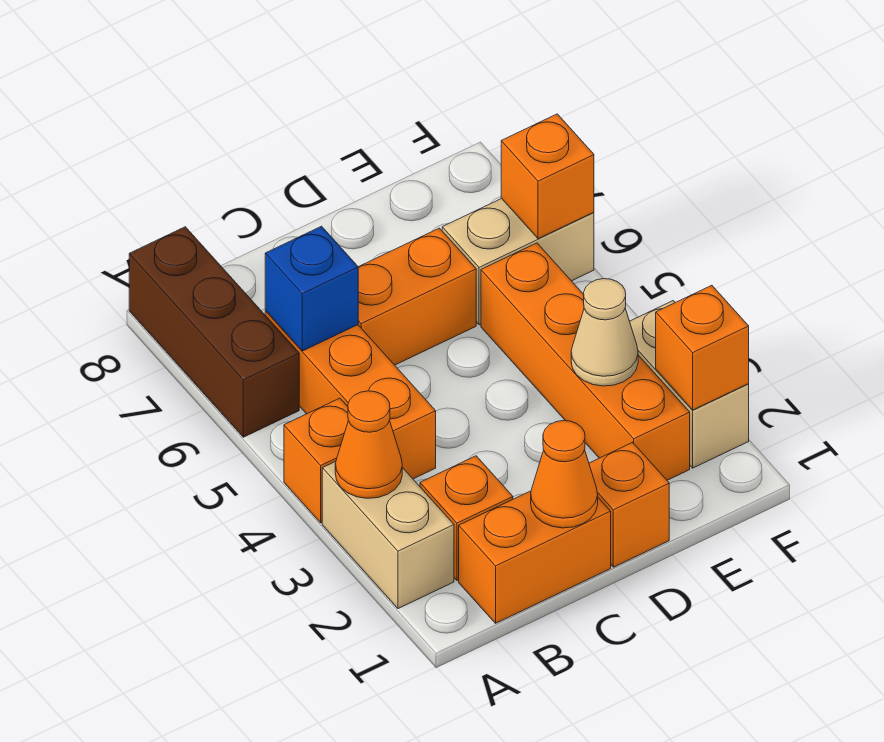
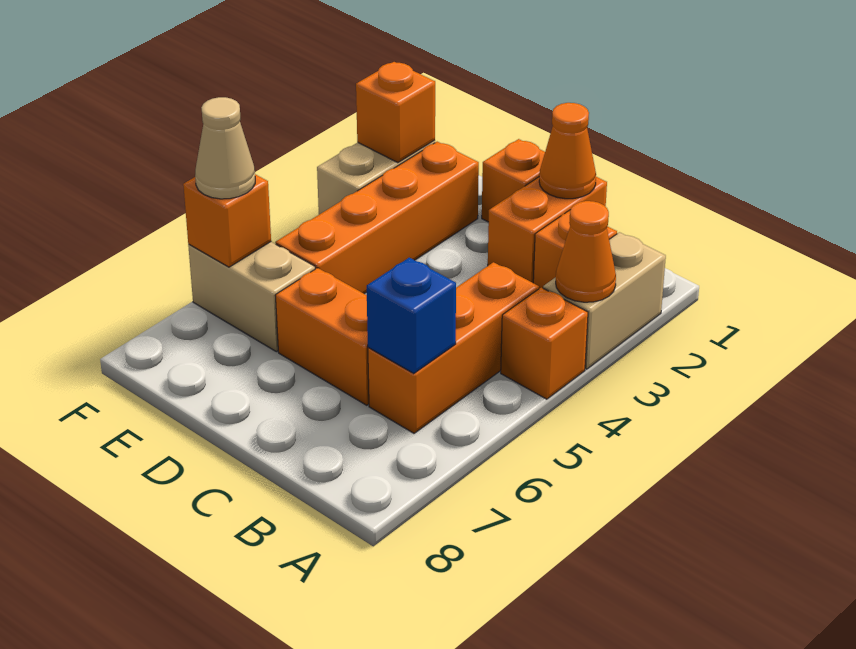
brown 1x3 brick [129,227,299,437] -> none
orange 1x2 brick [459,491,611,623] -> orange 1x2 brick turned to [488,177,607,283]
tan 1x1 cone [571,279,638,386] -> tan 1x1 cone moved to [195,97,255,199]

